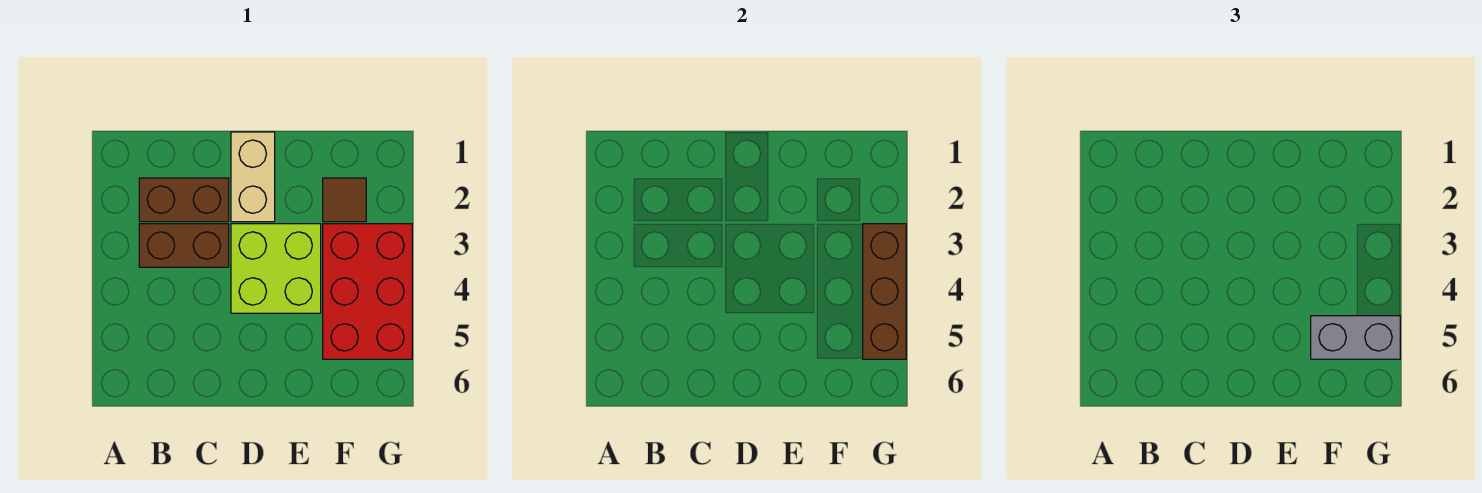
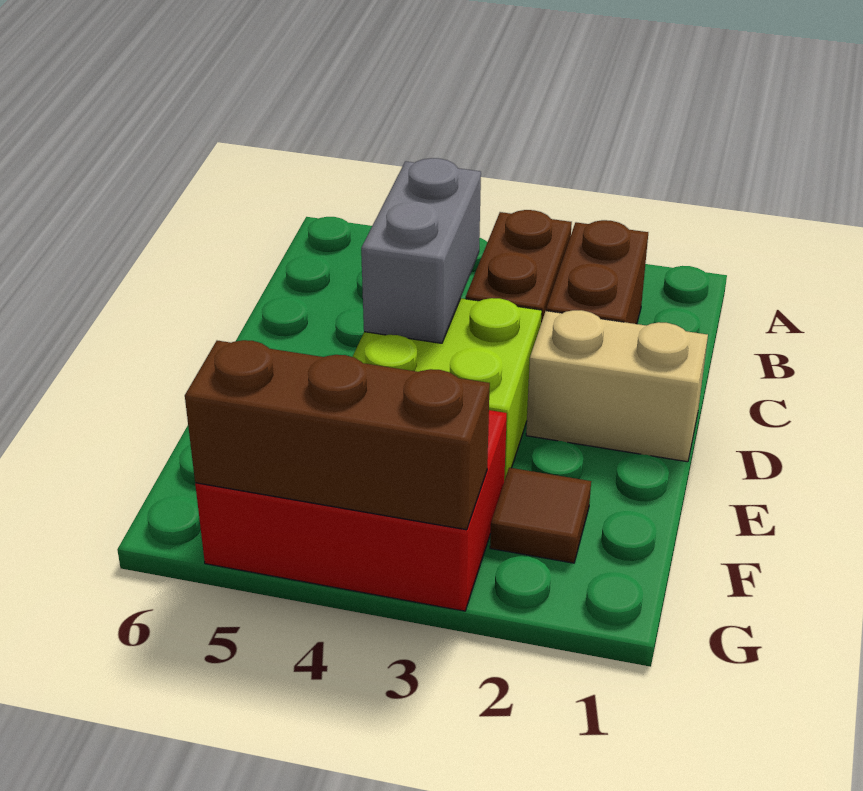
grey 1x2 brick [1311,316,1400,359] -> grey 1x2 brick moved to [361,158,481,343]

